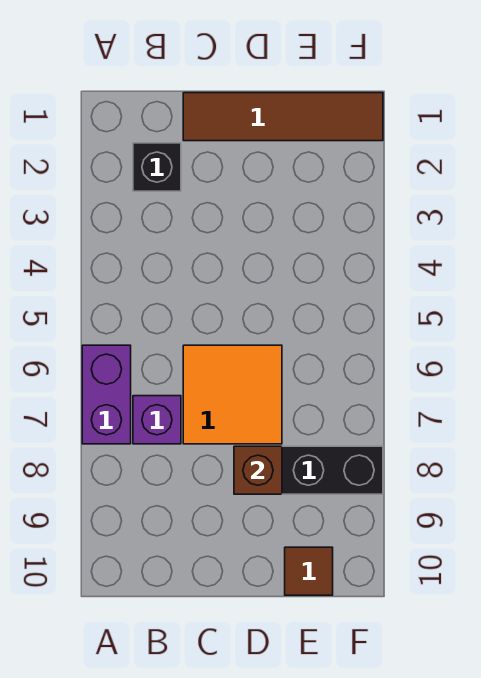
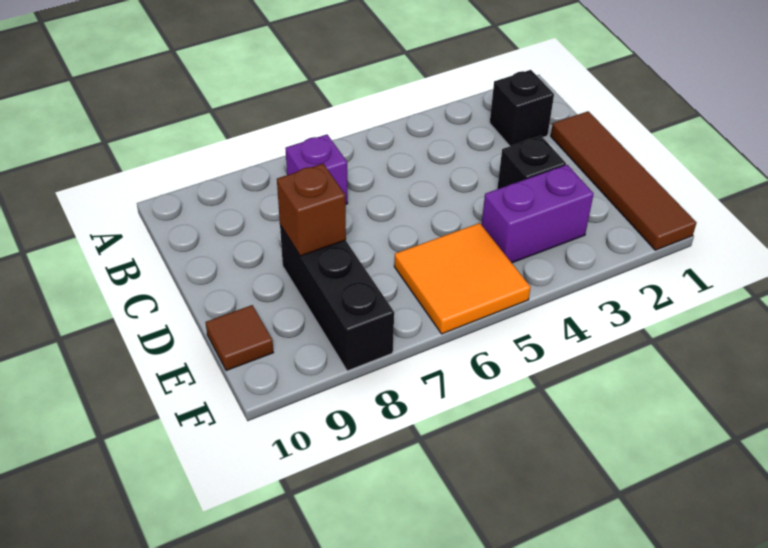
purple 1x2 brick [82,345,131,444] -> purple 1x2 brick moved to [482,165,594,263]
orange 2x2 tile [183,345,282,444] -> orange 2x2 tile moved to [394,223,531,334]
none -> black 1x1 brick [497,136,566,189]

